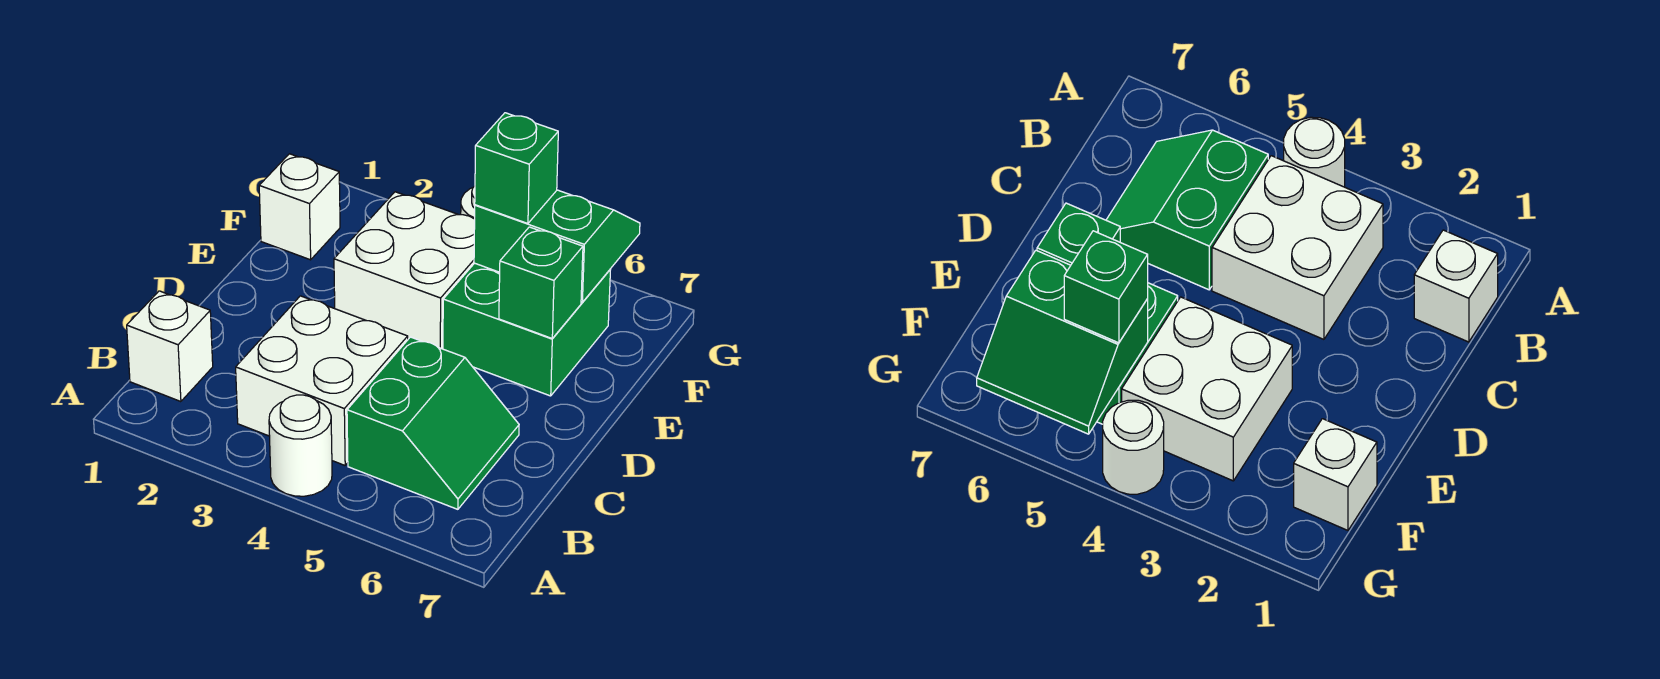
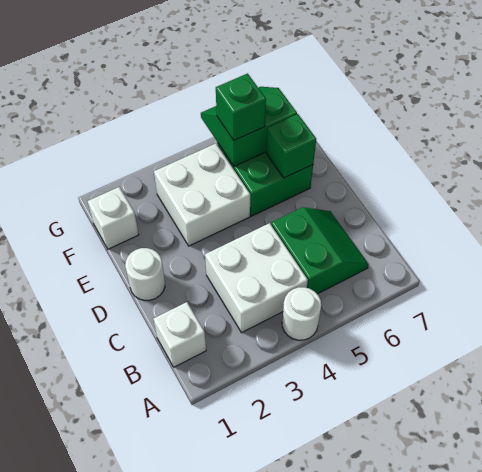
white 1x1 round brick [1103,400,1164,494] -> white 1x1 round brick moved to [125,248,165,301]

